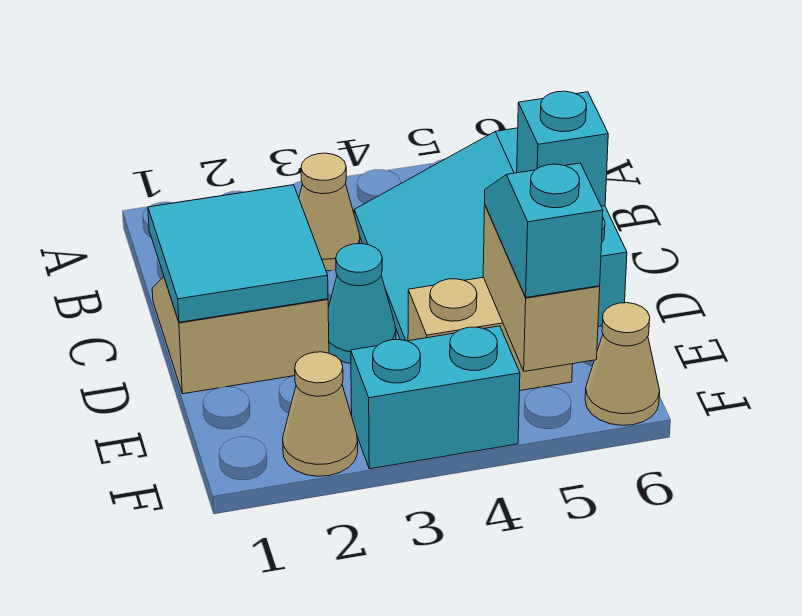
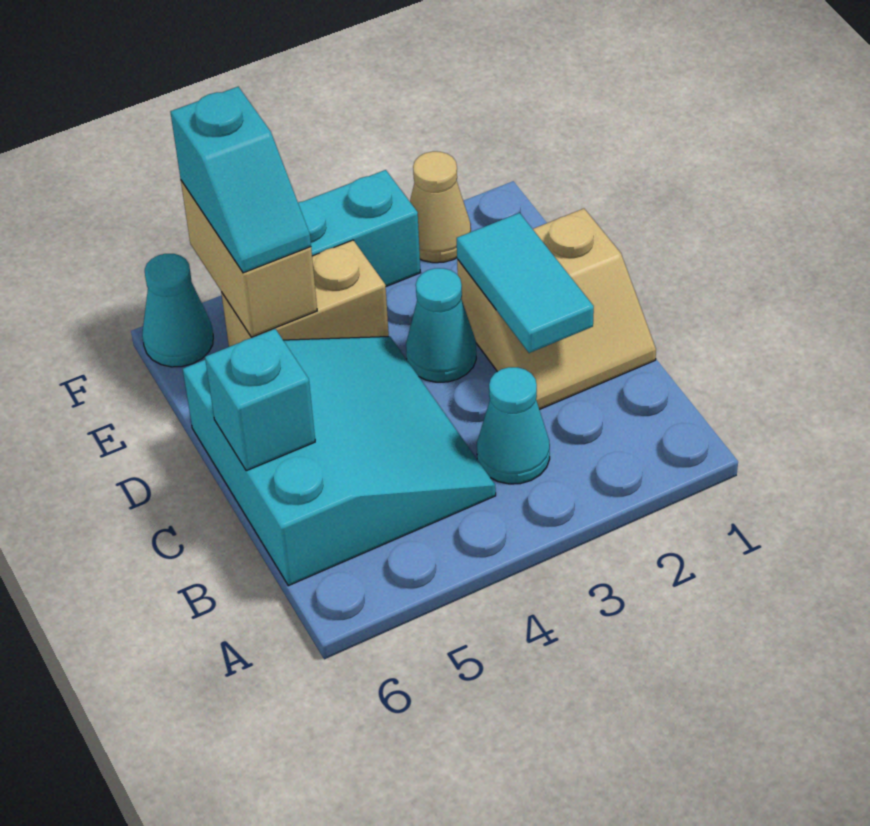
tan 1x1 cone [299,153,360,271] -> cyan 1x1 cone [477,367,550,484]
cyan 2x2 tile [148,185,328,322] -> cyan 1x2 tile [457,213,594,353]
tan 1x1 cone [585,303,660,425] -> cyan 1x1 cone [142,254,213,367]

